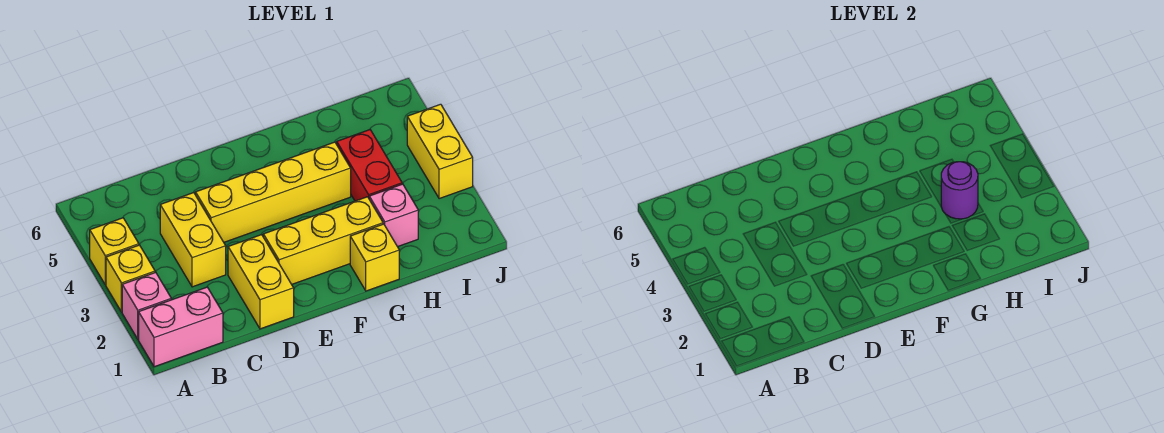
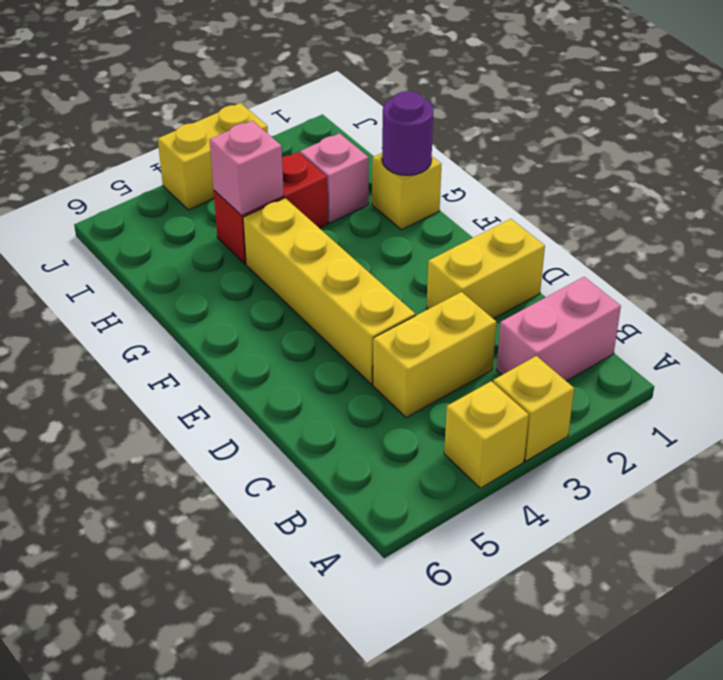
pink 1x2 brick [139,287,223,367] -> pink 1x2 brick turned to [496,277,621,381]
pink 1x1 brick [122,272,171,339] -> pink 1x1 brick moved to [210,121,284,216]
yellow 1x3 brick [263,197,383,284] -> none
purple 1x1 round brick [941,162,978,219] -> purple 1x1 round brick moved to [382,91,433,175]

